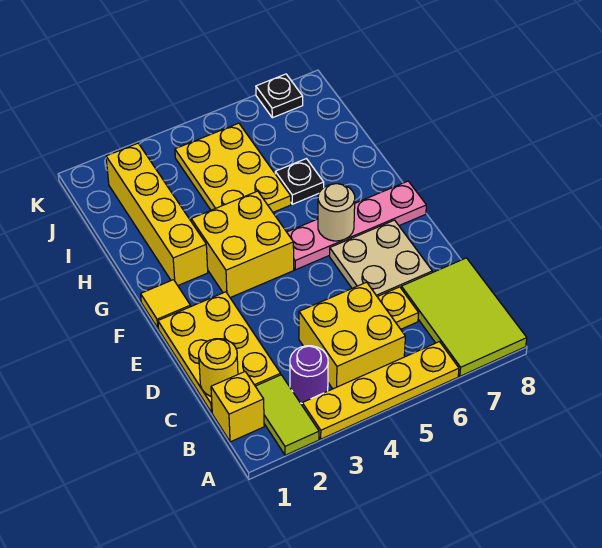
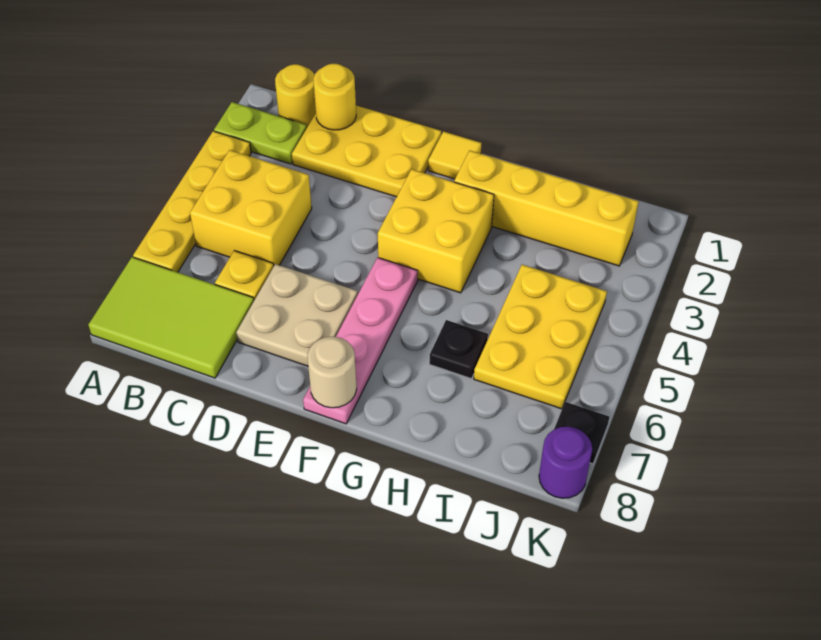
lime 1x2 tile [255,375,319,455] -> lime 1x2 plate [214,102,307,164]
yellow 1x1 brick [211,372,264,442] -> yellow 1x1 round brick [275,64,316,127]
purple 1x1 round brick [290,346,328,403] -> purple 1x1 round brick moved to [539,427,592,498]
tan 1x1 round brick [318,184,355,241] -> tan 1x1 round brick moved to [307,337,357,408]
yellow 2x3 plate [175,123,291,212] -> yellow 2x3 plate turned to [474,265,607,409]

